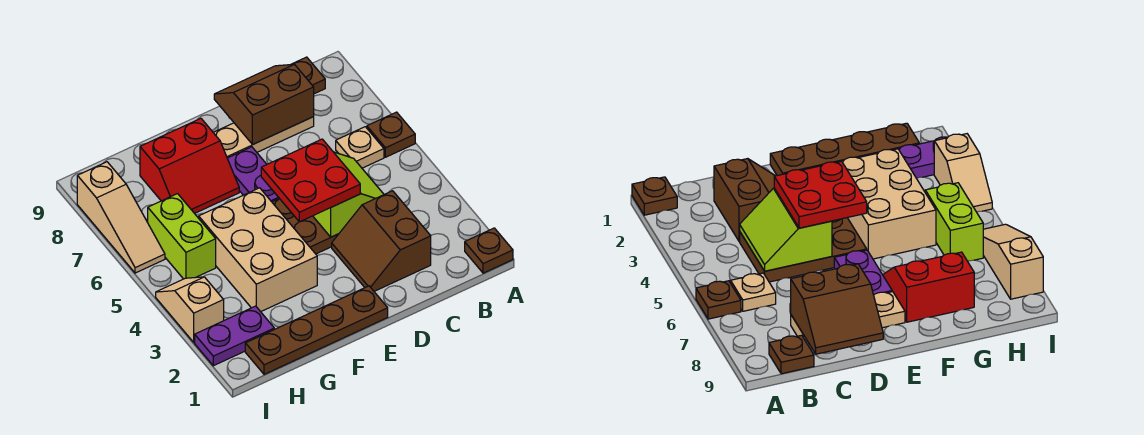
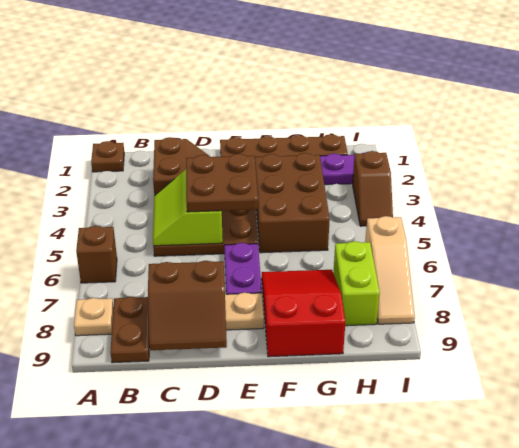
brown 1x1 plate [367,112,415,157] -> brown 1x1 brick [76,226,117,283]
tan 1x1 plate [336,127,384,168] -> tan 1x1 plate moved to [74,298,114,336]
brown 1x1 plate [291,57,325,94] -> brown 1x2 plate [110,297,150,363]
red 2x2 plate [261,139,360,222] -> brown 2x2 plate [186,154,258,212]
tan 2x3 brick [199,188,317,312] -> brown 2x3 brick [255,153,330,253]
red 2x2 slope [140,118,239,213] -> red 2x3 slope [262,270,345,357]
lime 1x2 brick [148,194,216,279] -> lime 1x2 brick moved to [333,241,380,326]
tan 1x2 slope [156,277,224,342] -> brown 1x2 slope [353,151,393,226]
tan 1x3 slope [77,162,165,273] -> tan 1x3 slope turned to [365,216,415,324]

